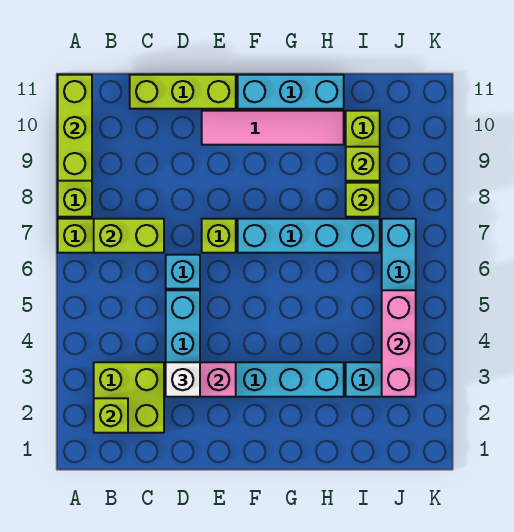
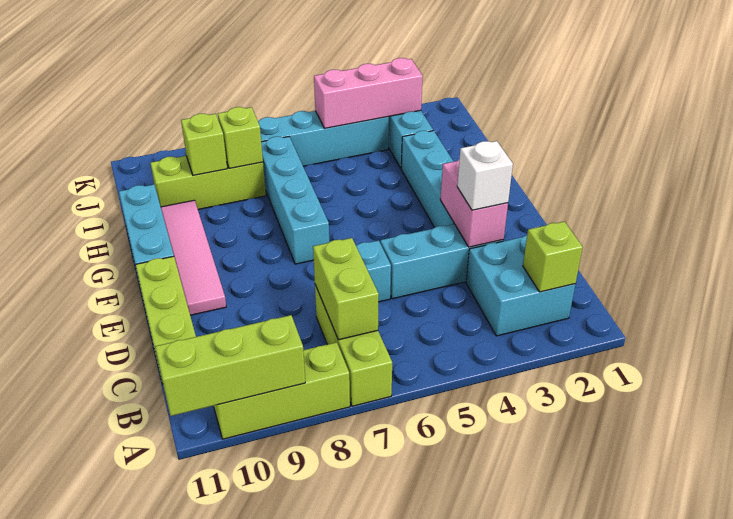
lime 2x2 brick [94,362,164,433] -> cyan 2x2 brick [466,235,575,336]
lime 1x1 brick [202,219,236,253] -> none

